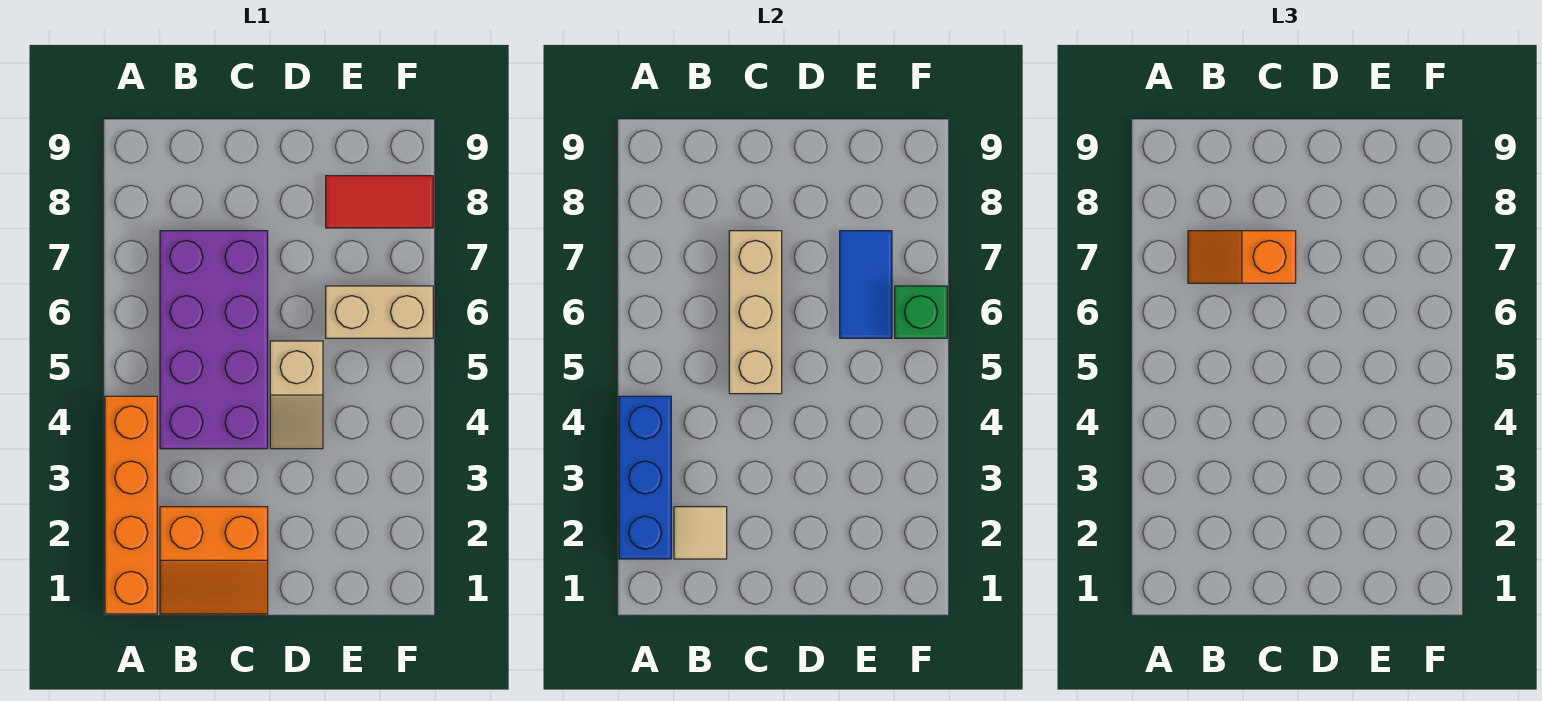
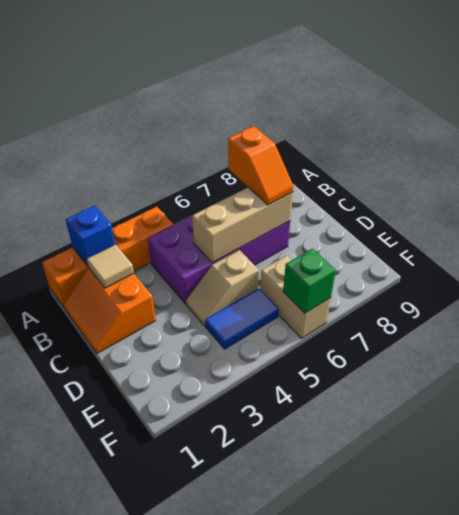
blue 1x3 brick [619,396,671,559] -> blue 1x1 brick [66,206,115,266]
orange 1x2 slope [1188,231,1296,283] -> orange 1x2 slope turned to [228,126,294,205]
blue 1x2 tile [840,231,892,338] -> blue 1x2 tile moved to [205,288,279,349]
red 1x2 tile [326,176,433,228] -> none

